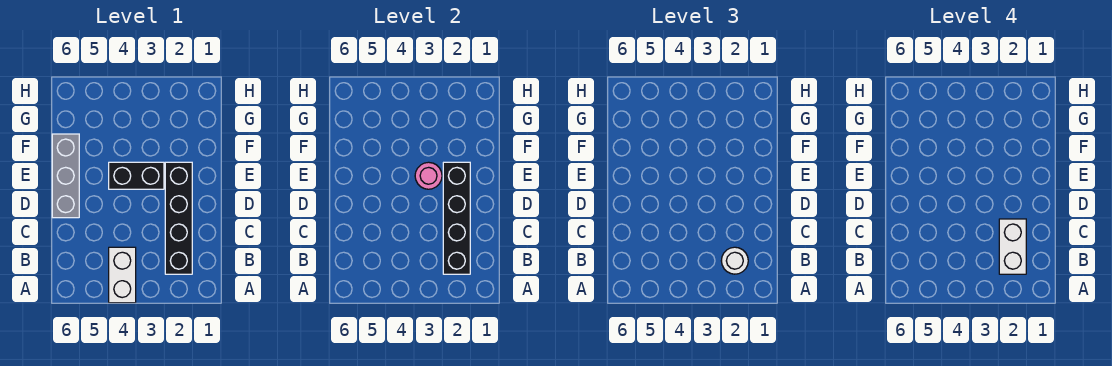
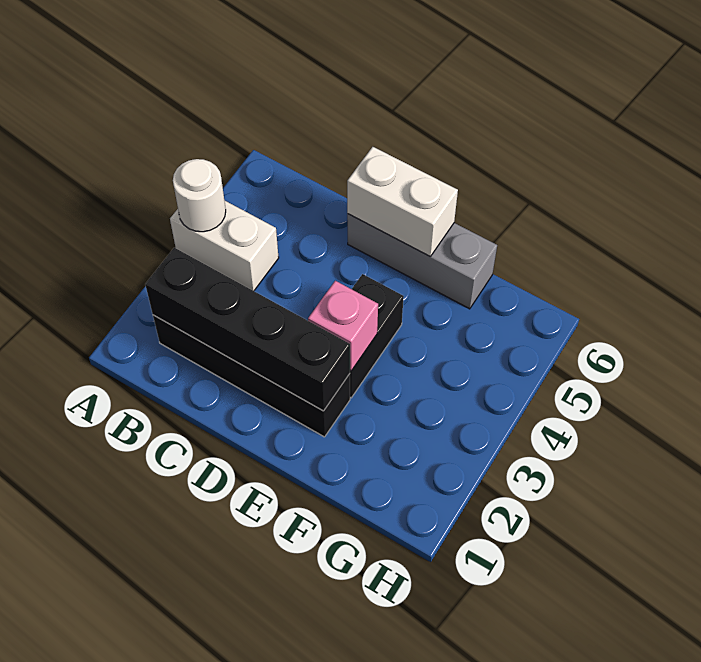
white 1x1 round brick [721,247,748,274] -> white 1x1 round brick moved to [173,159,226,232]
white 1x2 brick [999,219,1026,274] -> white 1x2 brick moved to [347,147,458,257]
pink 1x1 round brick [415,162,442,189] -> pink 1x1 brick [308,281,378,371]

